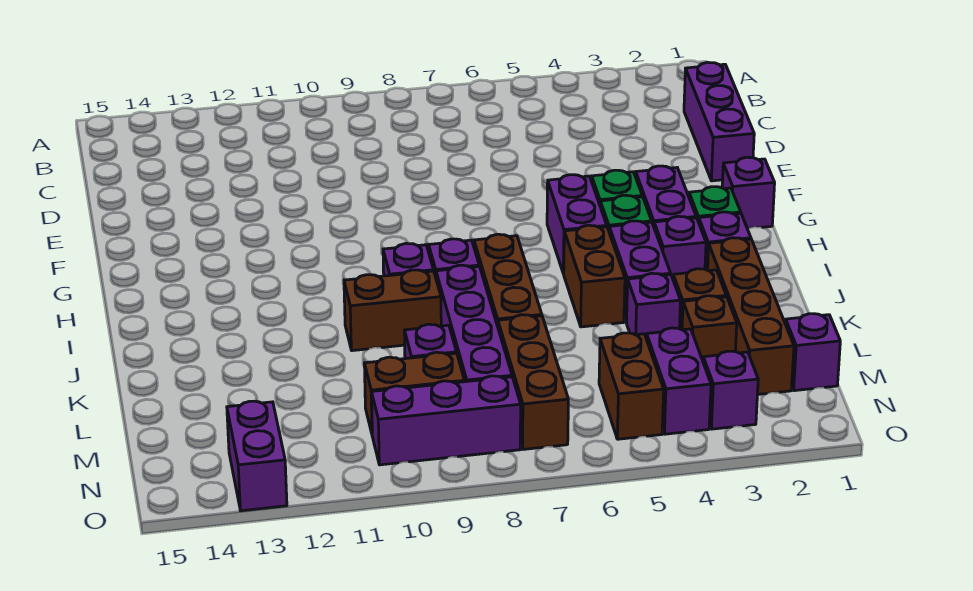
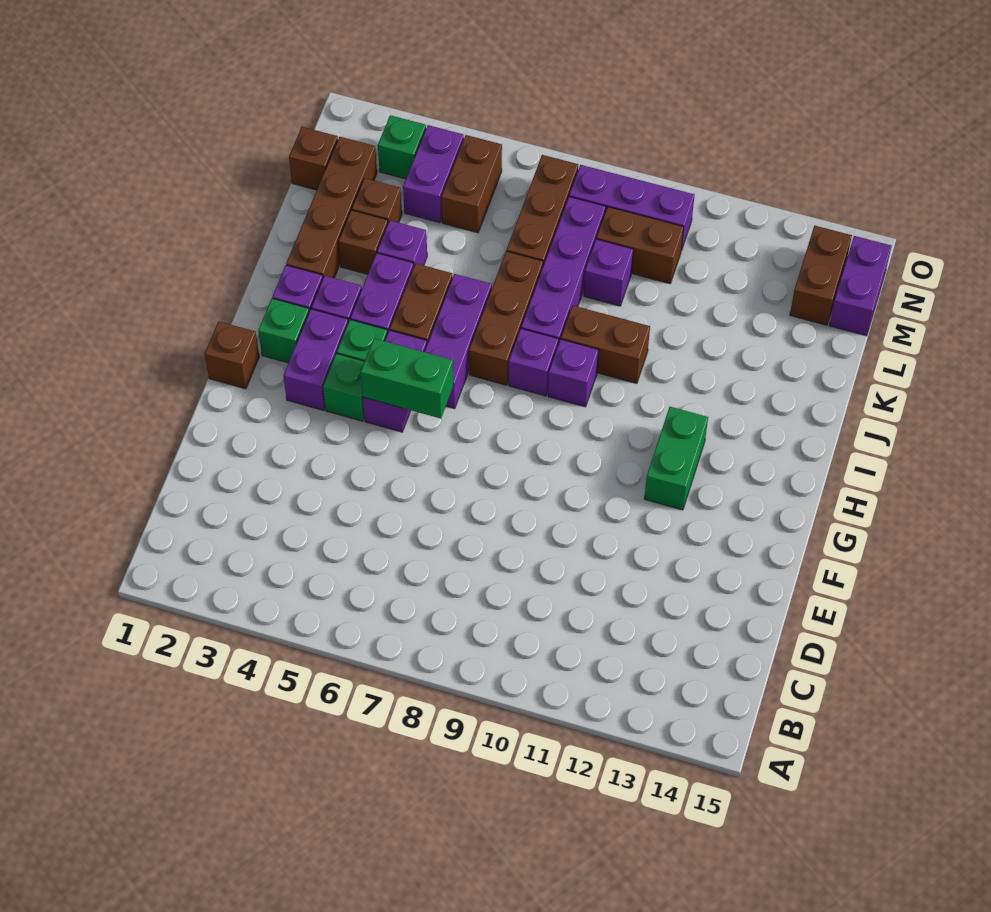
purple 1x3 brick [684,62,754,181] -> purple 1x3 brick moved to [425,274,492,409]
purple 1x1 brick [722,157,775,229] -> brown 1x1 brick [205,322,259,389]
none -> green 1x2 brick [361,339,454,419]
none -> green 1x2 brick [644,407,708,510]
purple 1x1 brick [785,314,840,391] -> brown 1x1 brick [289,127,338,190]
none -> brown 1x2 brick [790,226,852,325]
purple 1x1 brick [703,351,758,429] -> green 1x1 brick [378,115,426,179]
purple 1x2 brick [227,401,287,511] -> purple 1x2 brick moved to [829,236,891,336]

